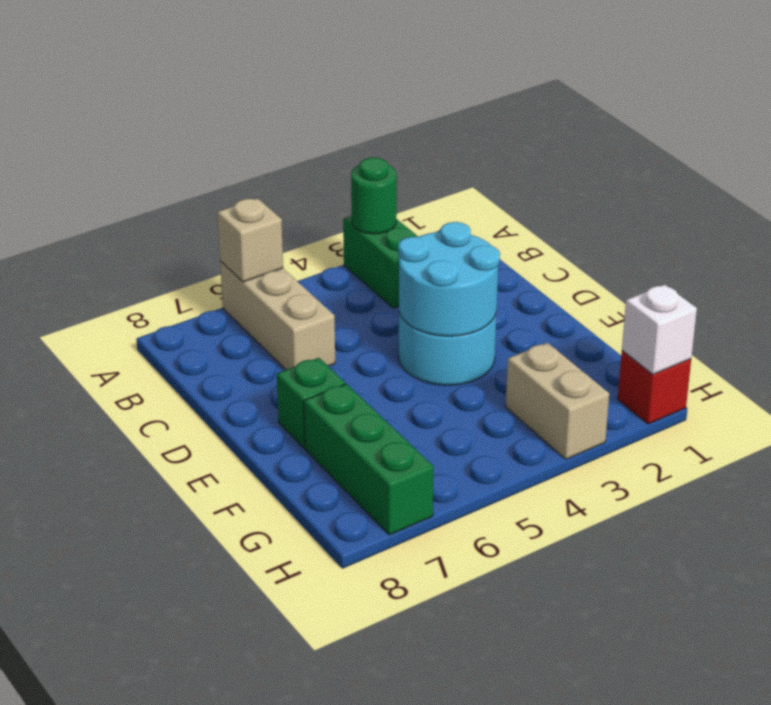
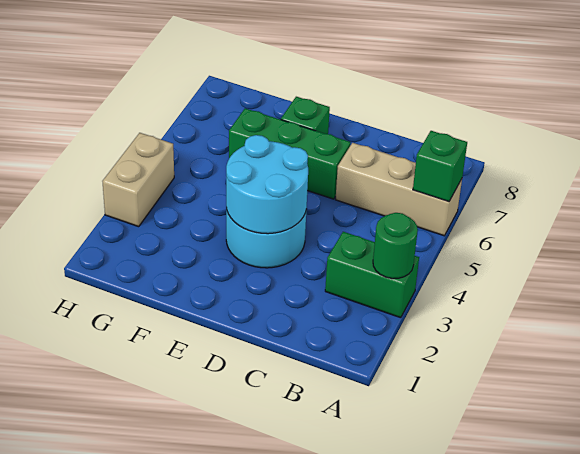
tan 1x1 brick [217,198,283,282] -> green 1x1 brick [413,131,467,202]
green 1x3 brick [304,384,434,535] -> green 1x3 brick moved to [229,108,351,199]
tan 1x2 brick [506,343,609,459] -> tan 1x2 brick turned to [102,133,174,227]
red 1x1 brick [618,351,691,424] -> none
white 1x1 brick [622,285,697,374] -> none

